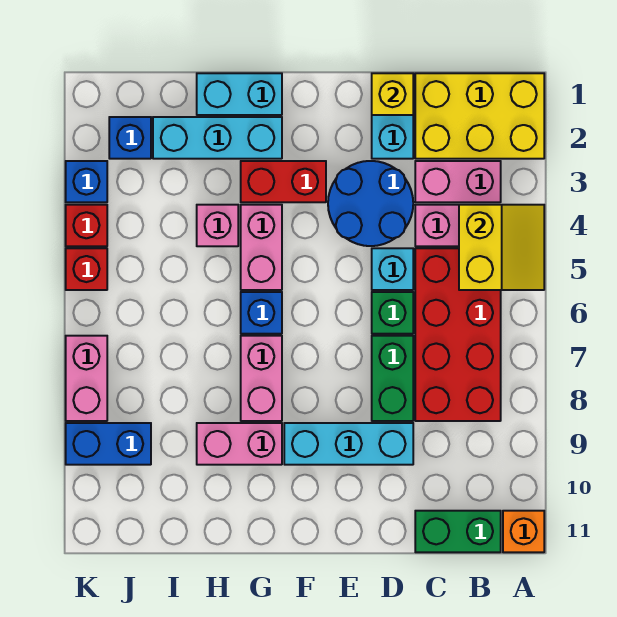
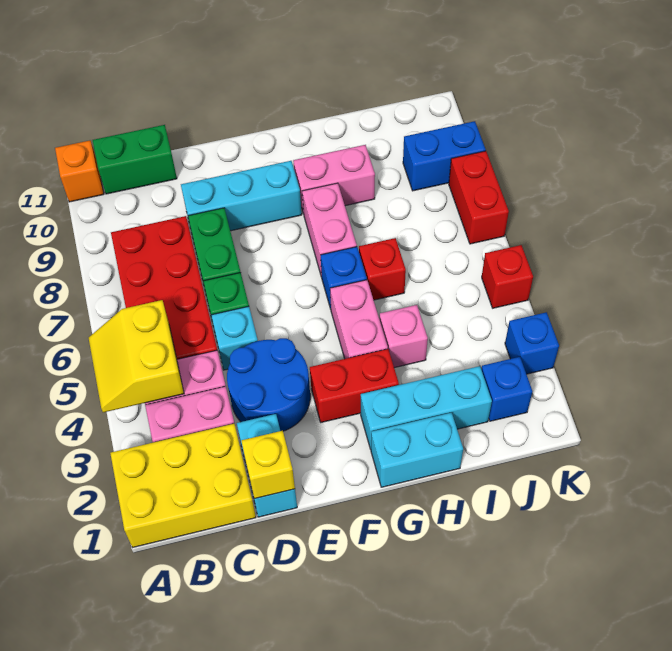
red 1x1 brick [66,205,107,246] -> red 1x1 brick moved to [359,238,406,300]
pink 1x2 brick [66,336,107,421] -> red 1x2 brick [449,151,509,244]

